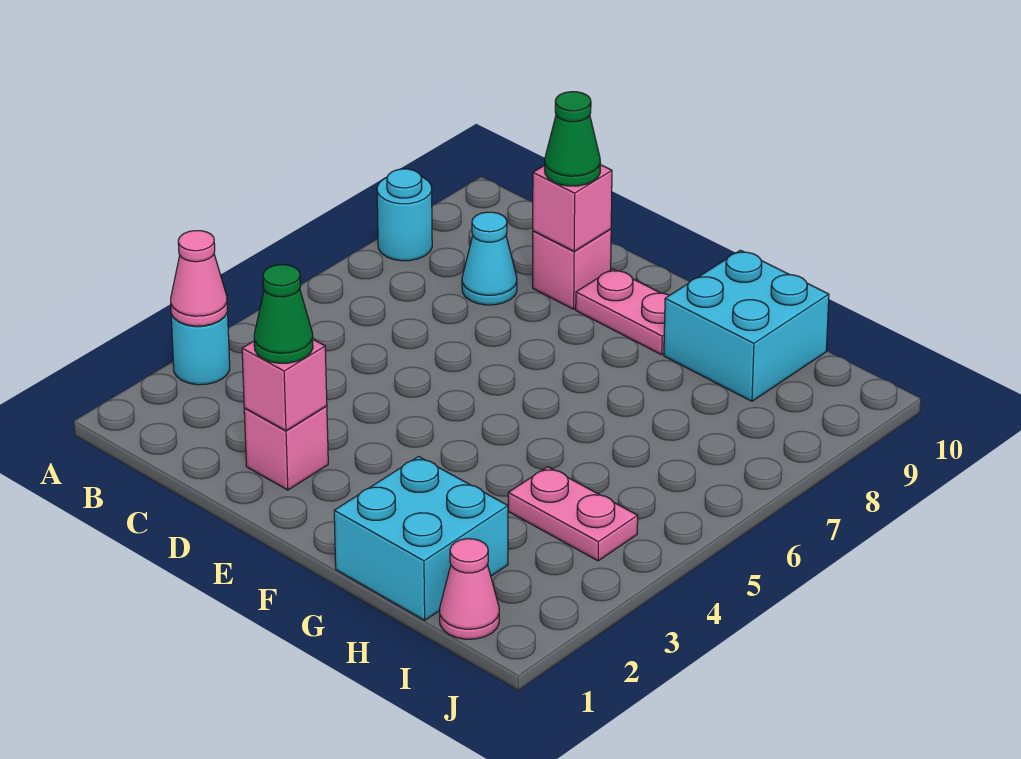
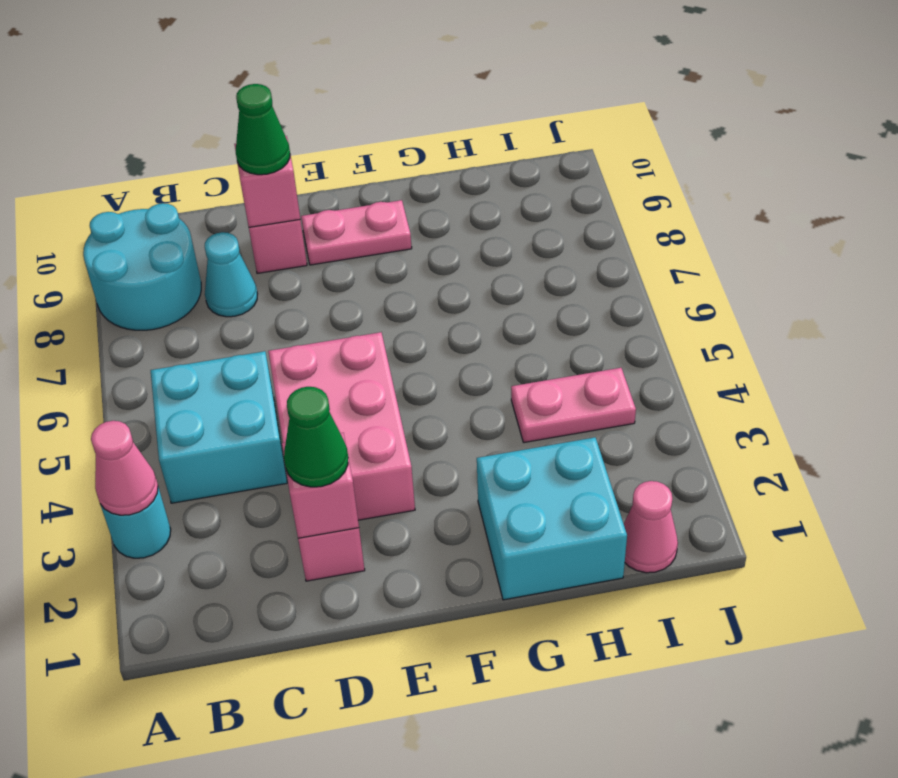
cyan 1x1 round brick [377,169,432,261] -> cyan 2x2 round brick [83,203,201,330]
none -> pink 2x3 brick [268,332,415,520]
cyan 2x2 brick [664,250,829,401] -> cyan 2x2 brick moved to [151,351,287,503]

